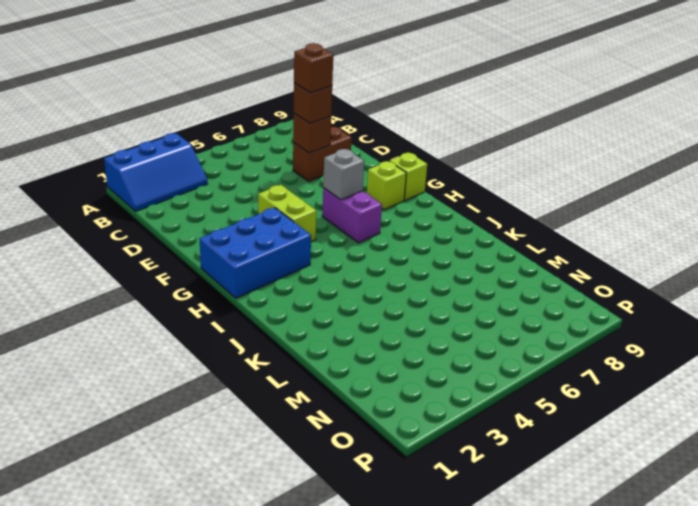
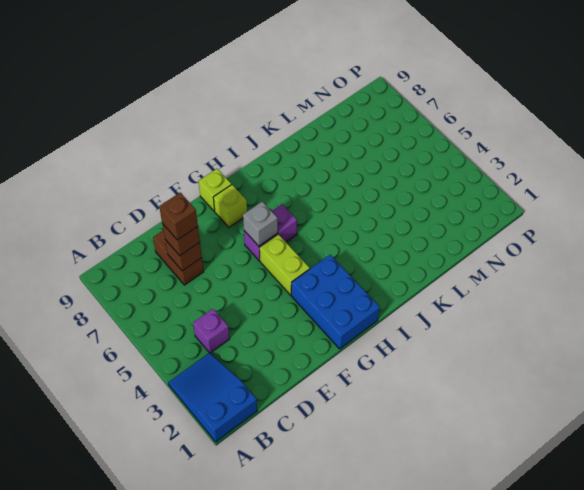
blue 2x3 slope [104,133,207,211] -> blue 2x3 slope turned to [168,353,257,442]
none -> purple 1x1 brick [193,309,229,353]
lime 1x2 brick [258,185,316,242] -> lime 1x2 brick turned to [260,234,310,295]

